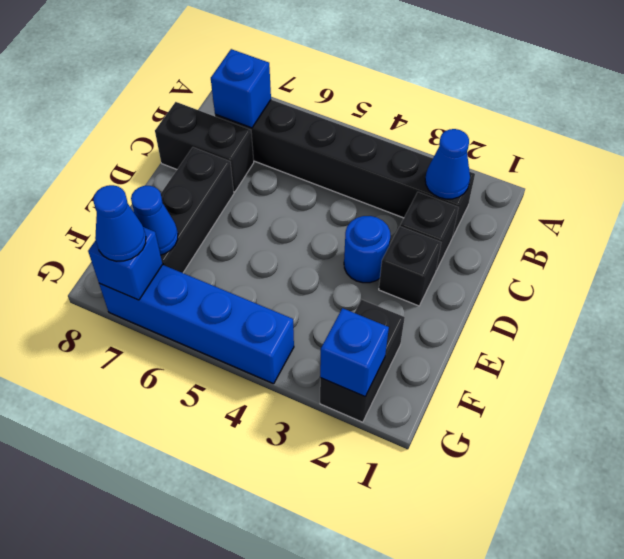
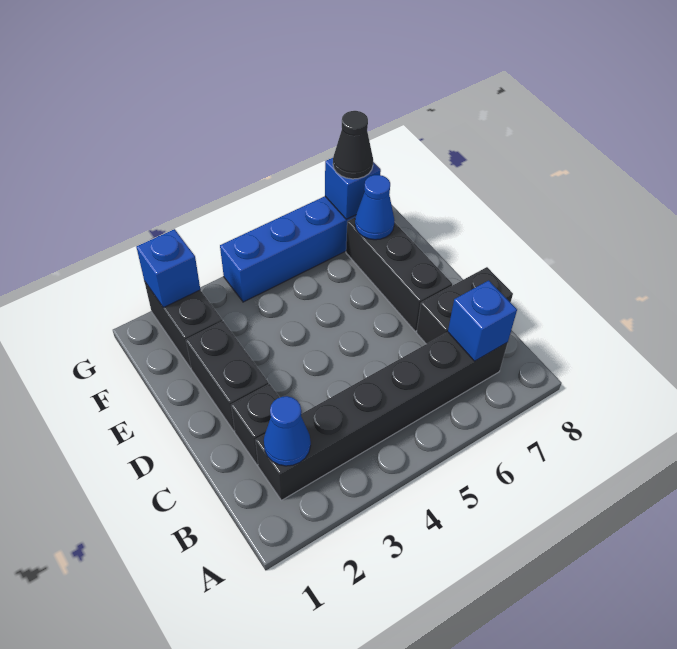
black 1x1 brick [379,226,441,306] -> black 1x2 brick [186,321,269,431]
blue 1x1 round brick [344,216,390,283] -> none
blue 1x1 cone [93,185,146,261] -> black 1x1 cone [333,111,373,179]

